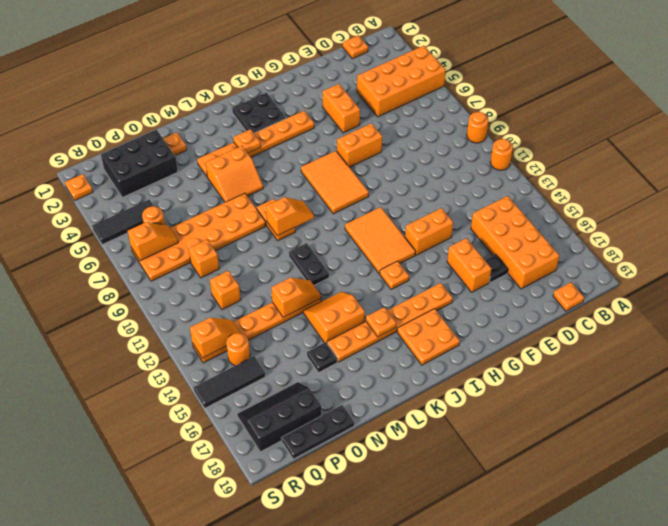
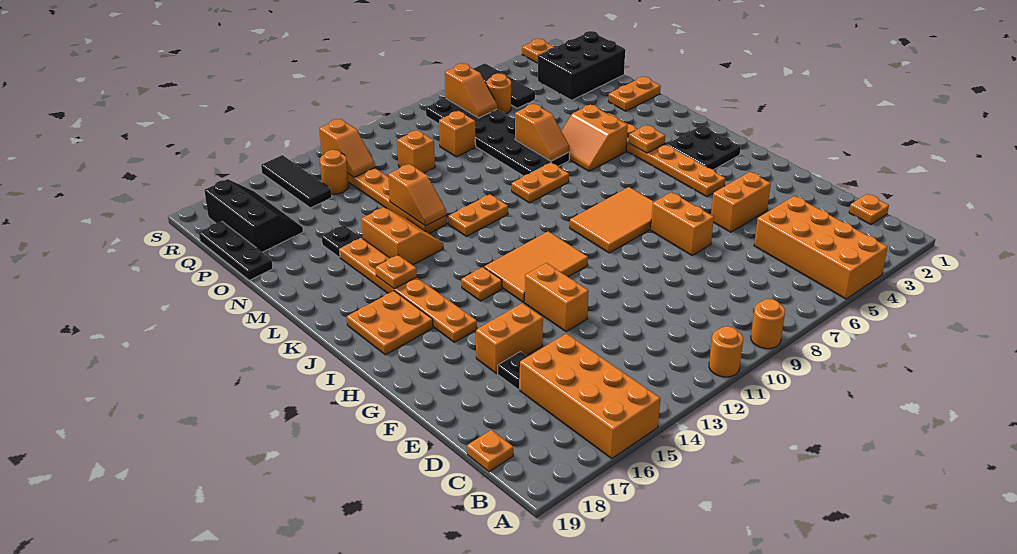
orange 2x4 brick [471,196,559,289] -> orange 2x4 brick turned to [520,334,660,459]
orange 1x2 slope [266,197,314,236] -> orange 1x2 slope moved to [515,104,570,161]
black 1x2 plate [289,243,329,285] -> orange 1x2 plate [448,194,508,236]
orange 2x6 plate [131,193,266,281] -> black 2x6 plate [426,98,570,176]
orange 1x1 plate [163,132,187,155] -> orange 1x2 plate [608,77,661,111]
black 2x3 brick [101,130,178,197] -> black 2x3 brick turned to [538,31,625,100]

